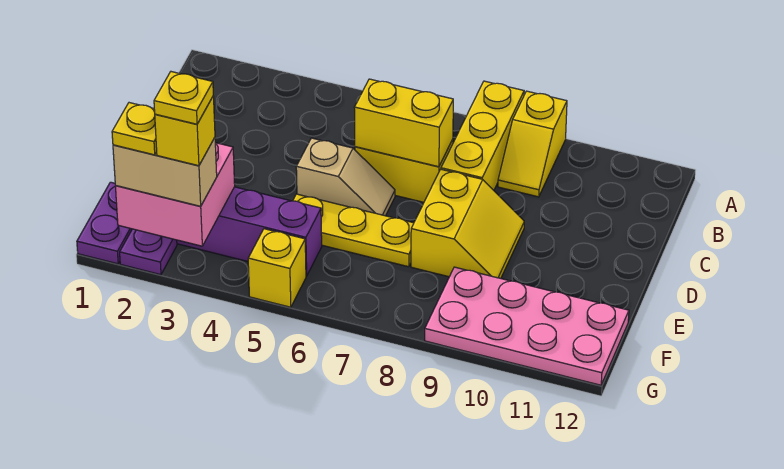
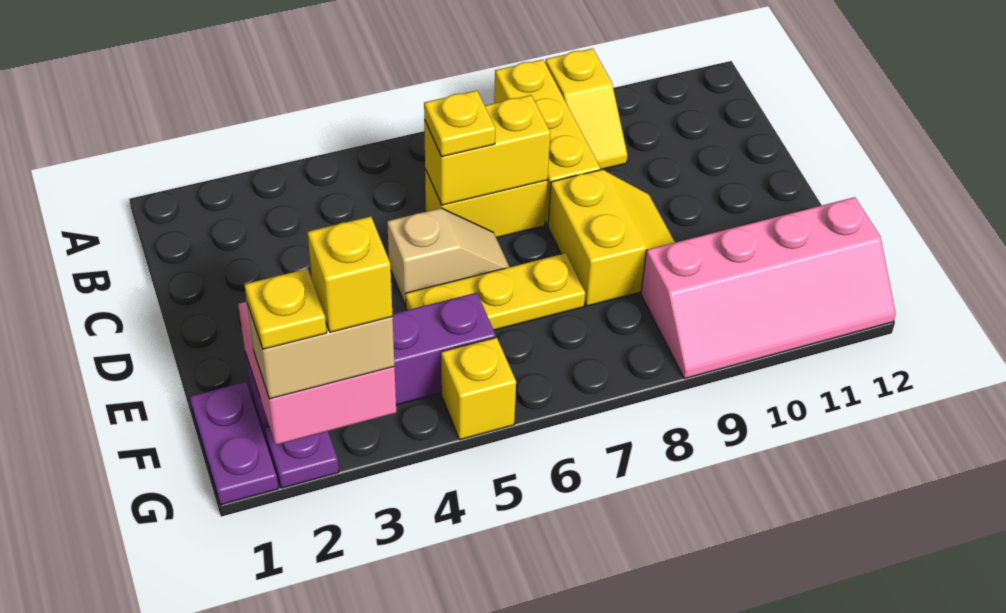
pink 2x4 plate [425,267,629,385] -> pink 2x4 slope [641,197,896,379]
yellow 1x1 plate [154,72,213,124] -> yellow 1x1 plate moved to [424,91,495,157]

